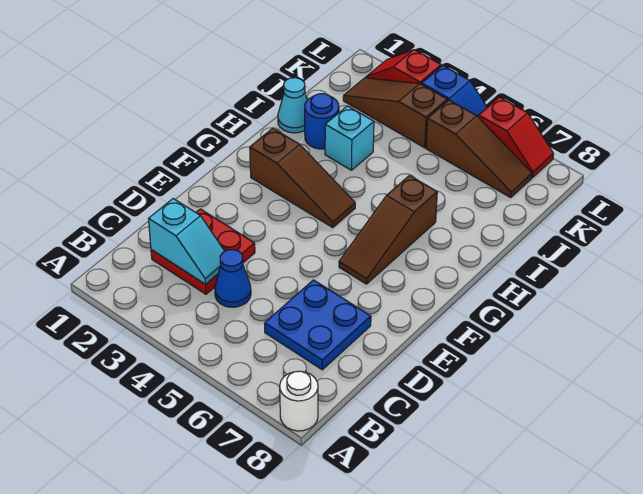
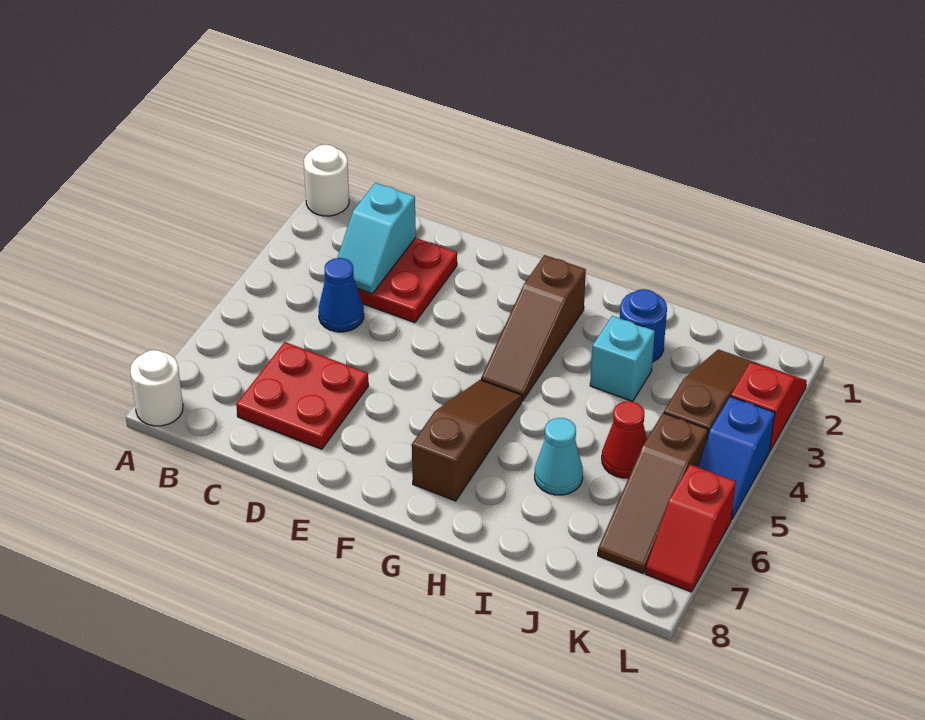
none -> white 1x1 round brick [304,145,349,216]
blue 2x2 plate [265,280,371,370] -> red 2x2 plate [236,342,368,449]
brown 1x3 slope [339,176,437,284] -> brown 1x3 slope turned to [412,380,522,501]
cyan 1x1 cone [278,78,307,133] -> cyan 1x1 cone moved to [535,418,583,495]
none -> red 1x1 cone [602,401,647,478]

